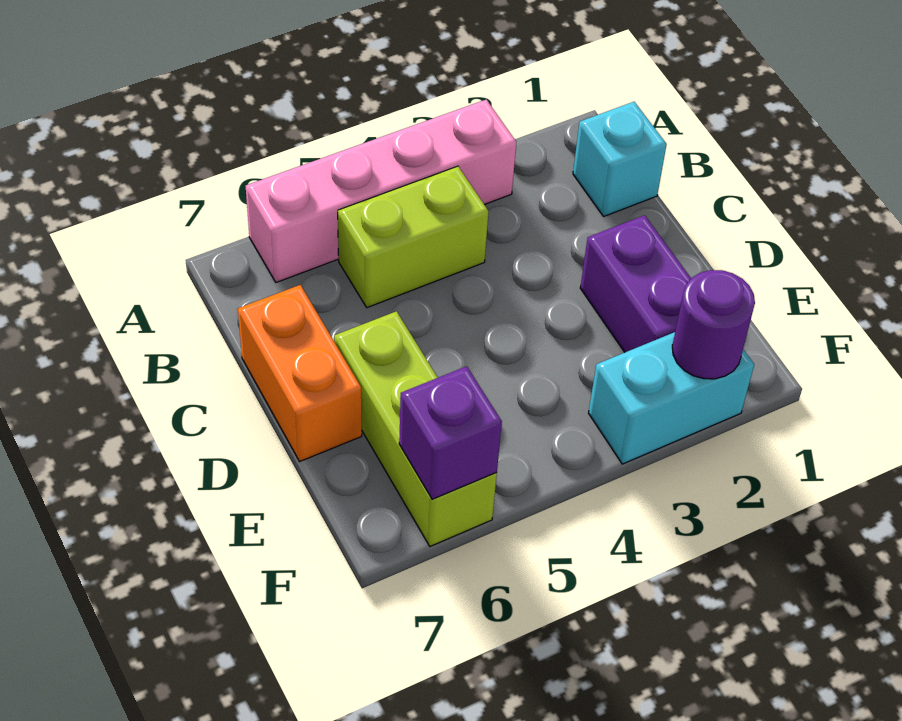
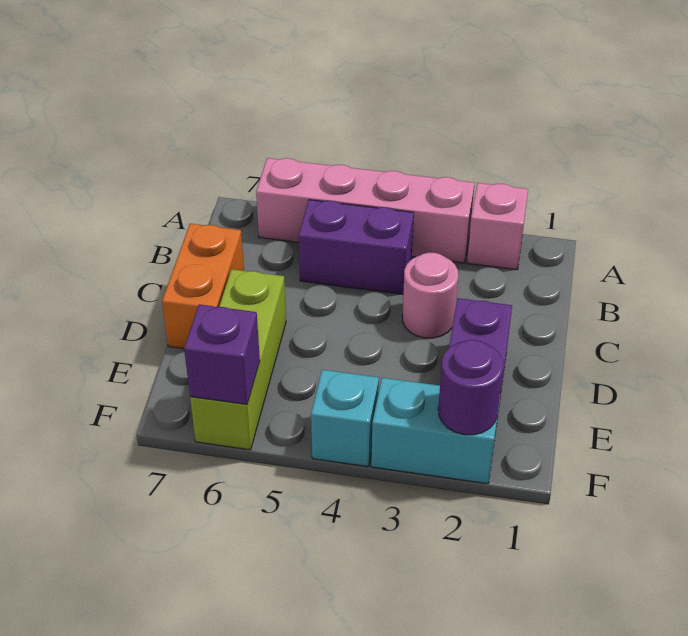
none -> pink 1x1 brick [467,183,528,270]
cyan 1x1 brick [573,102,667,216] -> cyan 1x1 brick moved to [311,370,379,467]
lime 1x2 brick [338,166,489,308] -> purple 1x2 brick [299,200,414,294]
none -> pink 1x1 round brick [402,253,458,338]

